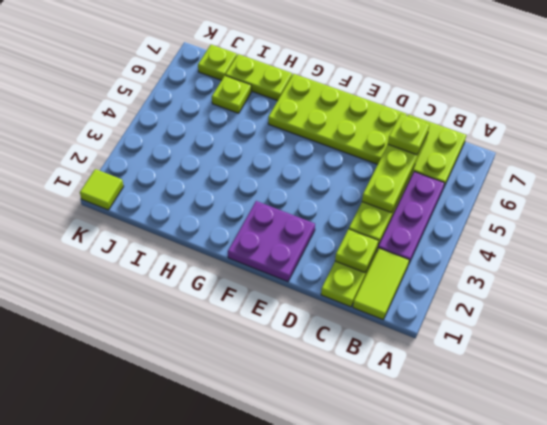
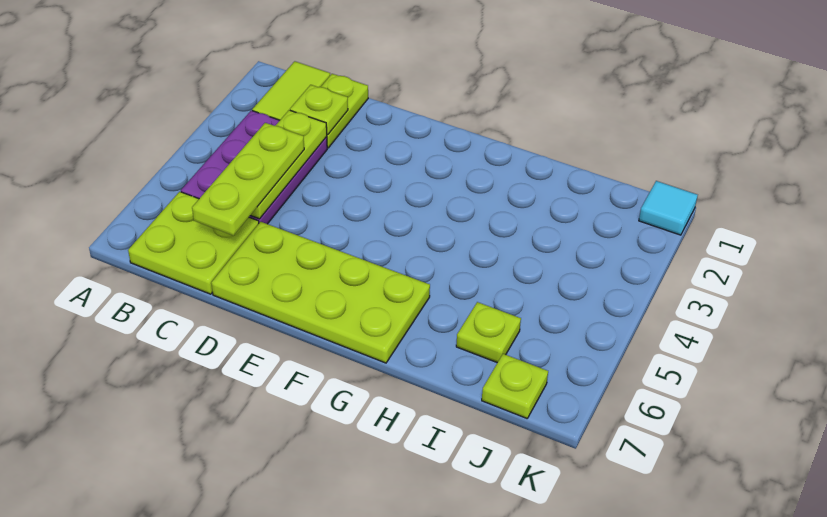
lime 1x1 plate [388,114,430,155] -> none
purple 2x2 plate [228,201,315,282] -> none
lime 1x2 plate [225,54,292,101] -> none
lime 1x1 tile [80,169,124,210] -> cyan 1x1 tile [639,181,698,235]

